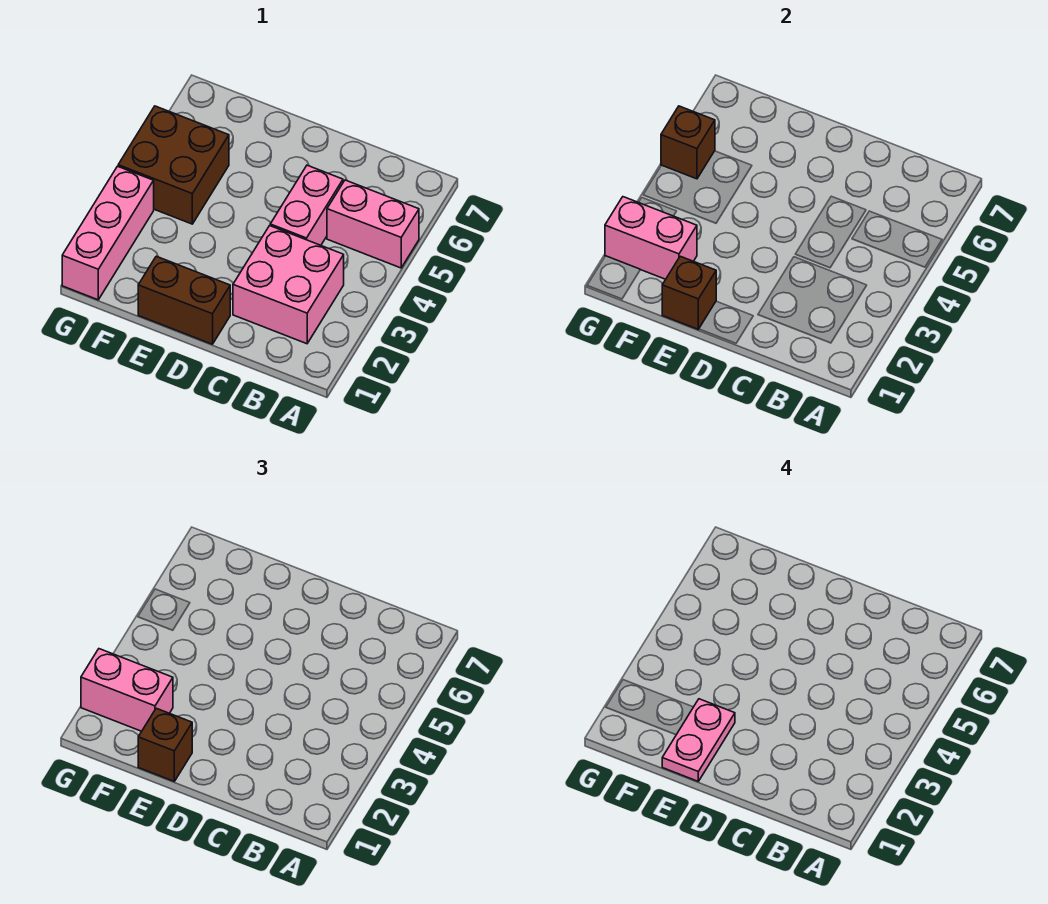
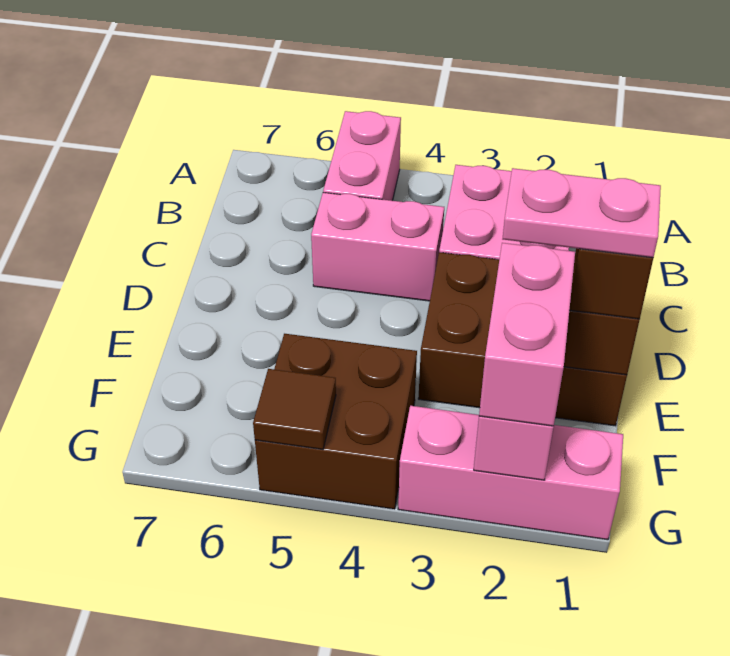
brown 1x2 brick [138,256,230,344] -> brown 2x3 brick [418,252,627,426]
brown 1x1 brick [661,106,715,179] -> brown 1x1 tile [253,369,336,449]

